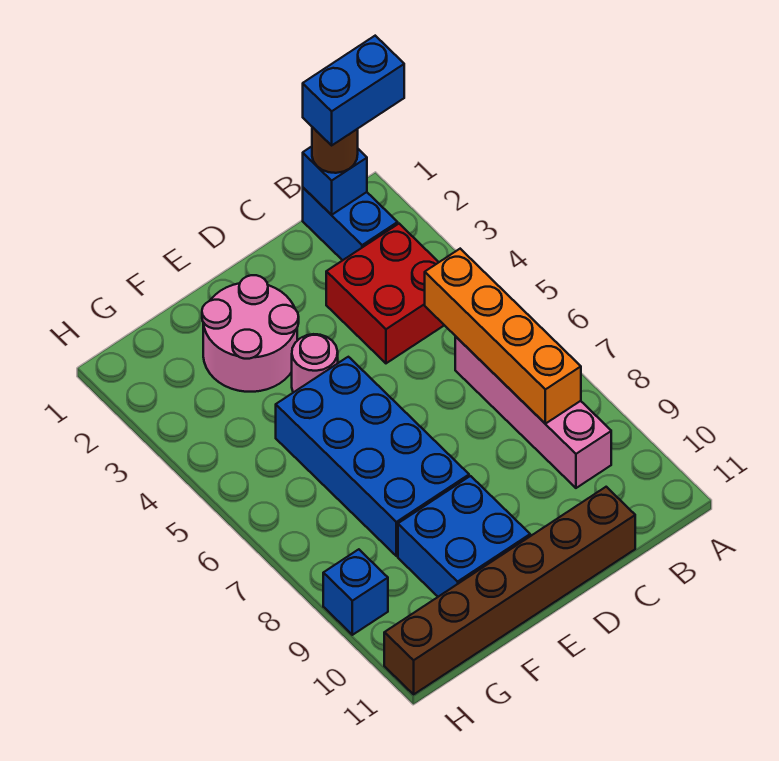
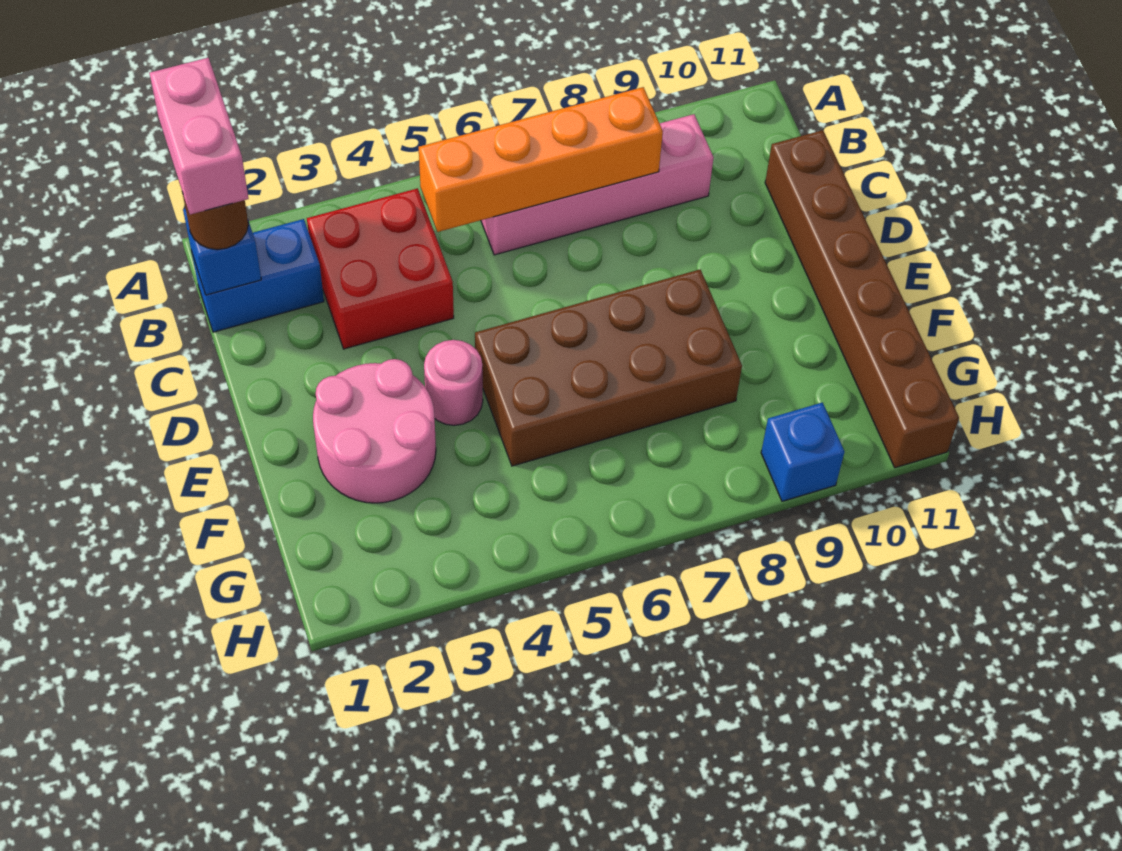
blue 1x2 brick [303,36,404,145] -> pink 1x2 brick [149,58,249,215]
blue 2x4 brick [276,357,469,556] -> brown 2x4 brick [475,270,742,466]
blue 2x2 brick [398,476,530,597] -> none

